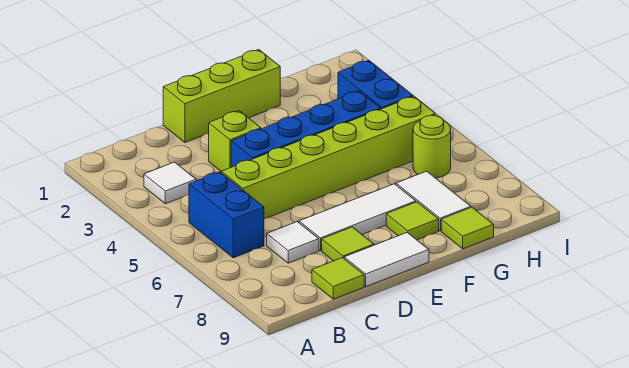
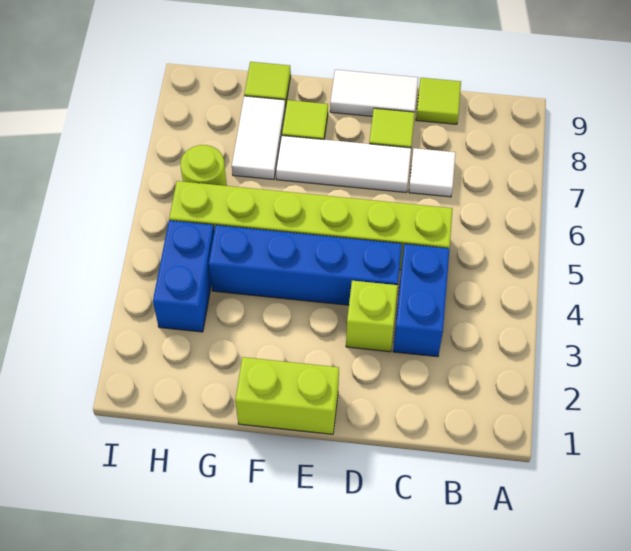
white 1x1 tile [144,162,196,204] -> none
blue 1x2 brick [189,172,264,258] -> blue 1x2 brick moved to [393,244,450,357]
lime 1x3 brick [163,50,280,142] -> lime 1x2 brick [235,357,339,434]

